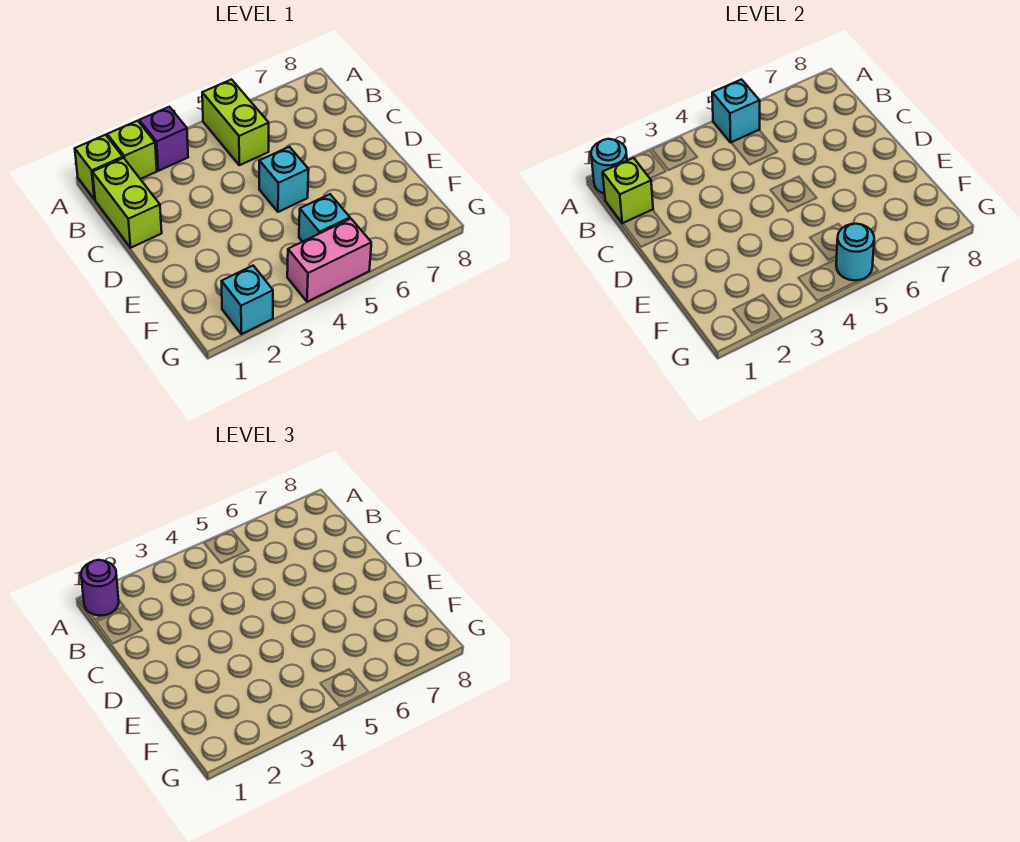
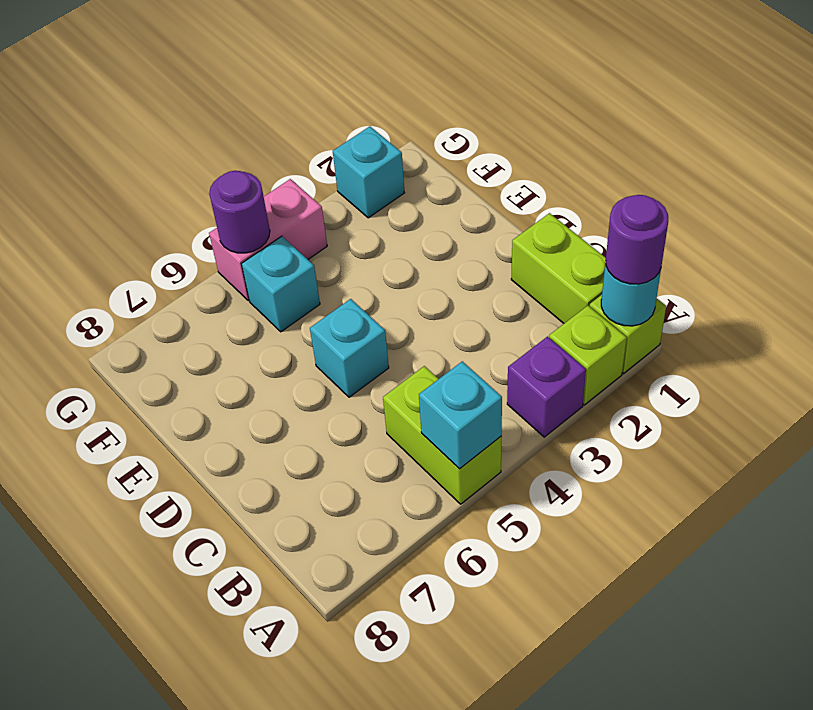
lime 1x1 brick [603,158,653,223] -> none
cyan 1x1 round brick [836,224,874,280] -> purple 1x1 round brick [209,171,270,253]

